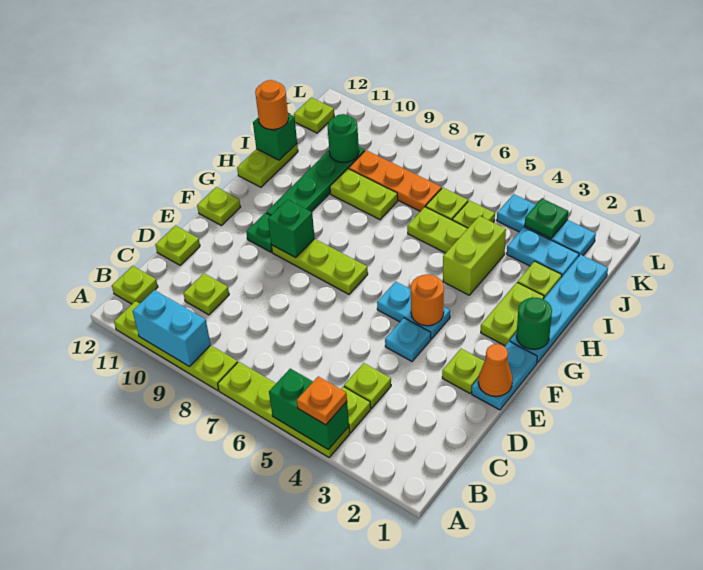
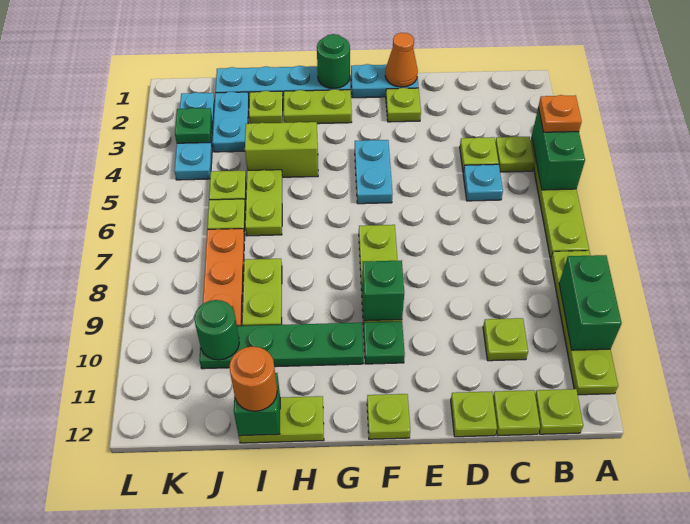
cyan 1x2 brick [133,290,211,366] -> green 1x2 brick [559,255,622,350]
cyan 1x1 plate [385,318,431,361] -> cyan 1x1 plate moved to [463,164,503,201]
orange 1x1 round brick [411,274,444,326] -> none
lime 1x1 plate [294,98,334,133] -> lime 1x1 plate moved to [493,390,540,436]

